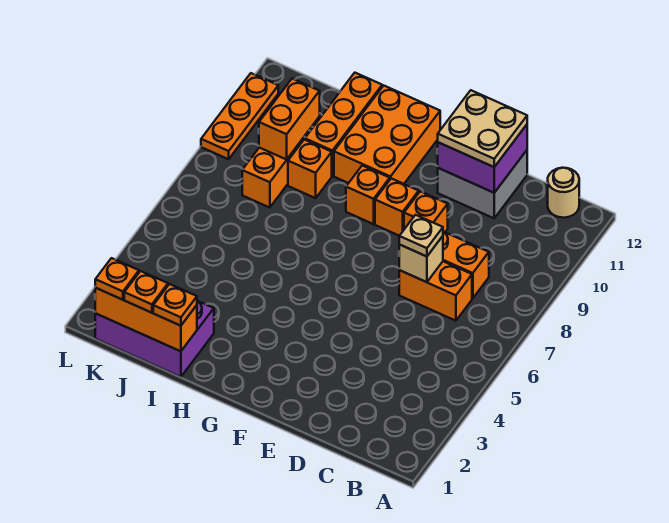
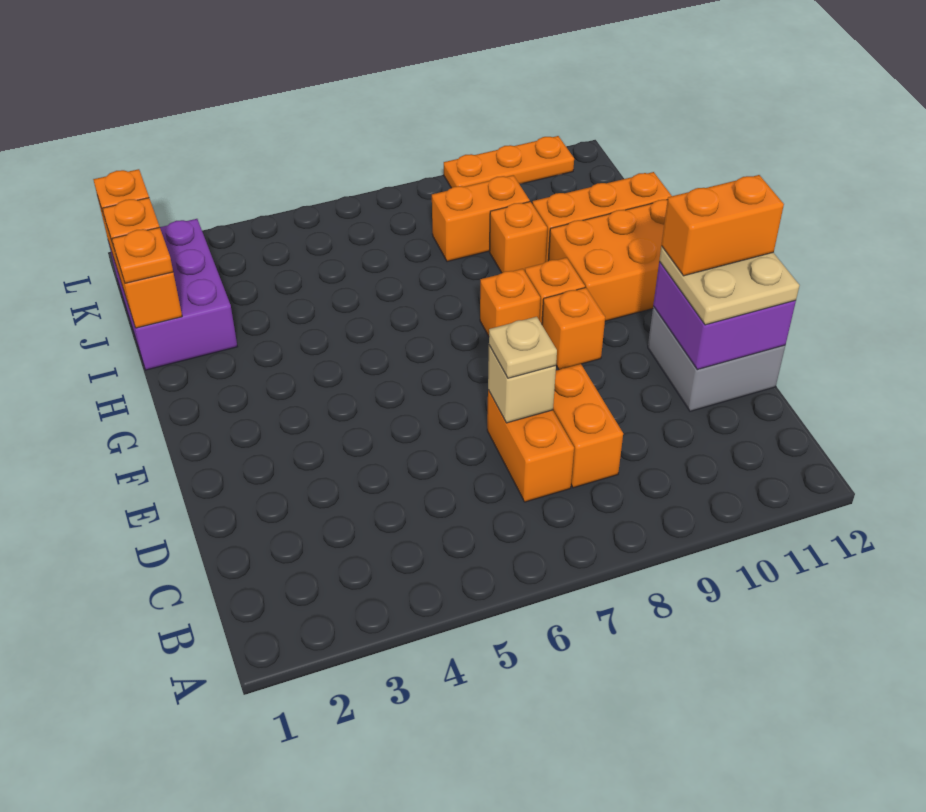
tan 1x1 round brick [548,168,579,218] -> none
orange 1x1 brick [404,191,448,232] -> orange 1x1 brick moved to [480,269,540,336]
orange 1x2 brick [259,79,320,160] -> orange 1x2 brick moved to [661,175,784,276]

